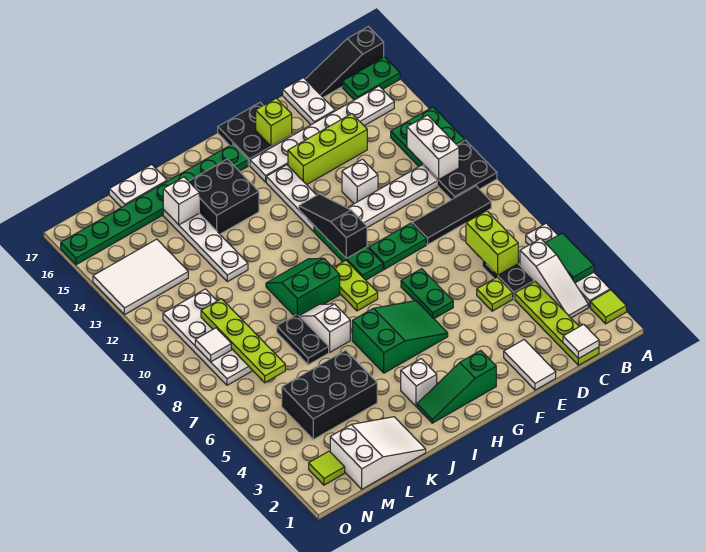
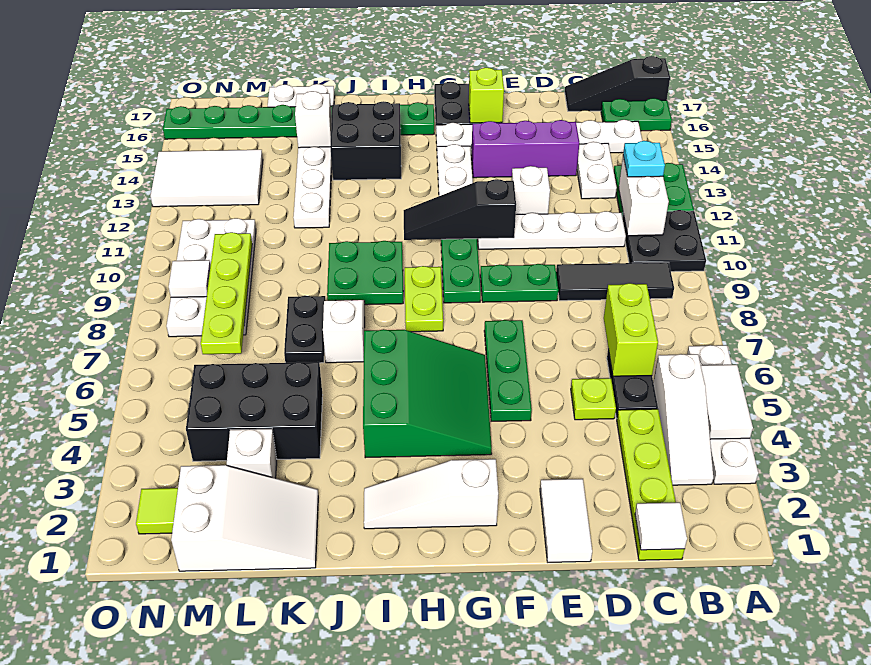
lime 1x1 tile [590,290,626,324] -> none
green 1x2 tile [546,233,594,283] -> white 1x2 tile [701,365,753,439]
none -> cyan 1x1 plate [623,141,665,177]
lime 1x3 brick [288,114,367,185] -> purple 1x3 brick [472,120,579,178]
white 1x2 plate [283,78,335,125] -> white 1x2 plate moved to [577,142,617,199]
green 1x2 plate [401,269,453,319] -> green 1x3 plate [484,320,532,421]
green 1x3 slope [417,351,496,423] -> white 1x3 slope [364,459,498,529]
green 2x3 slope [352,301,448,373] -> green 3x3 slope [363,329,492,458]
black 1x3 slope [299,194,367,258] -> black 1x3 slope turned to [404,179,516,240]
white 1x1 brick [401,359,437,407] -> white 1x1 brick moved to [227,429,277,478]
green 2x2 slope [266,258,340,316] -> green 2x2 plate [327,241,403,305]

